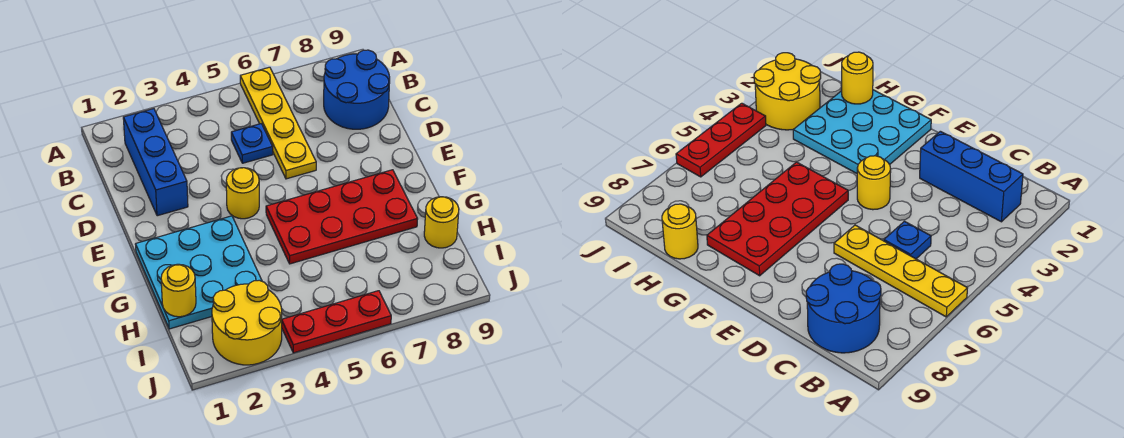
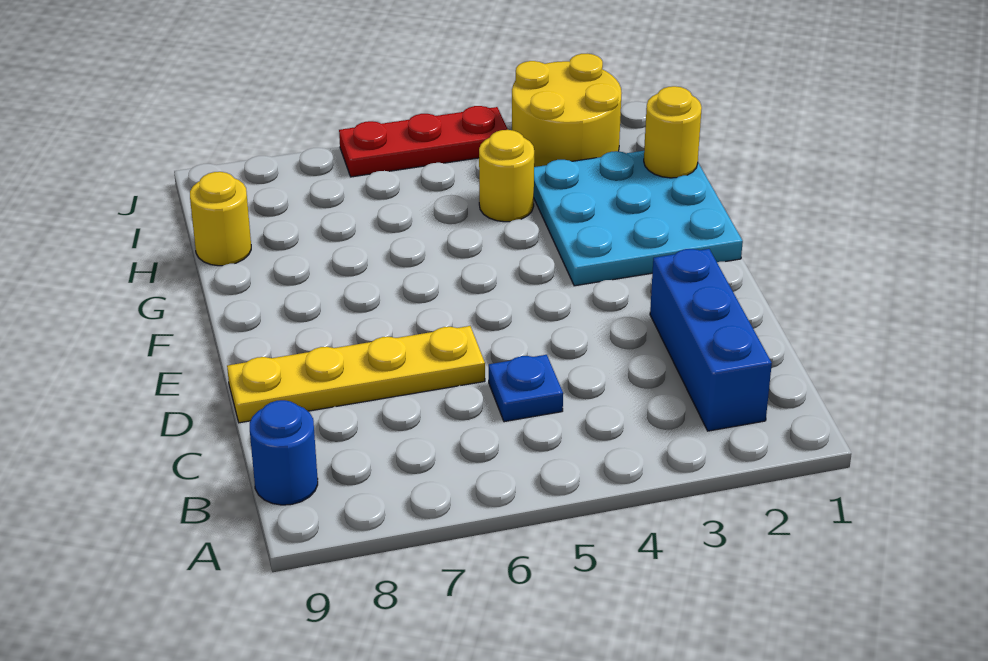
yellow 1x4 plate [240,67,316,179] -> yellow 1x4 plate turned to [227,326,485,423]
blue 2x2 round brick [324,50,390,129] -> blue 1x1 round brick [250,400,318,505]
yellow 1x1 round brick [226,168,259,219] -> yellow 1x1 round brick moved to [479,130,534,222]
red 2x4 plate [266,170,418,264] -> none

